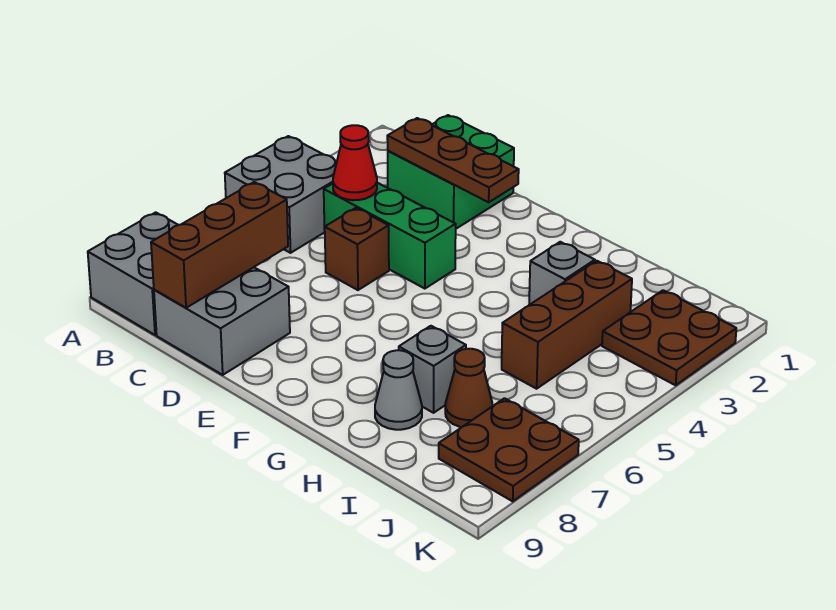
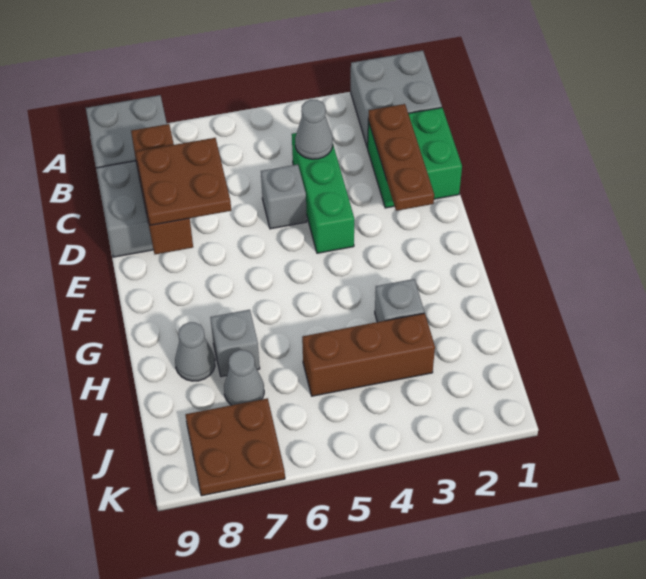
grey 2x2 brick [225,136,337,253] -> grey 2x2 brick moved to [351,51,442,148]
red 1x1 cone [333,125,377,200] -> grey 1x1 cone [295,100,333,159]
brown 1x3 brick [151,182,288,308] -> brown 1x3 brick turned to [131,124,193,254]
brown 1x1 brick [325,208,389,290] -> grey 1x1 brick [261,164,307,229]
brown 1x1 cone [445,349,492,427] -> grey 1x1 cone [224,350,264,405]
brown 2x2 plate [602,290,736,385] -> brown 2x2 plate moved to [136,138,231,225]

